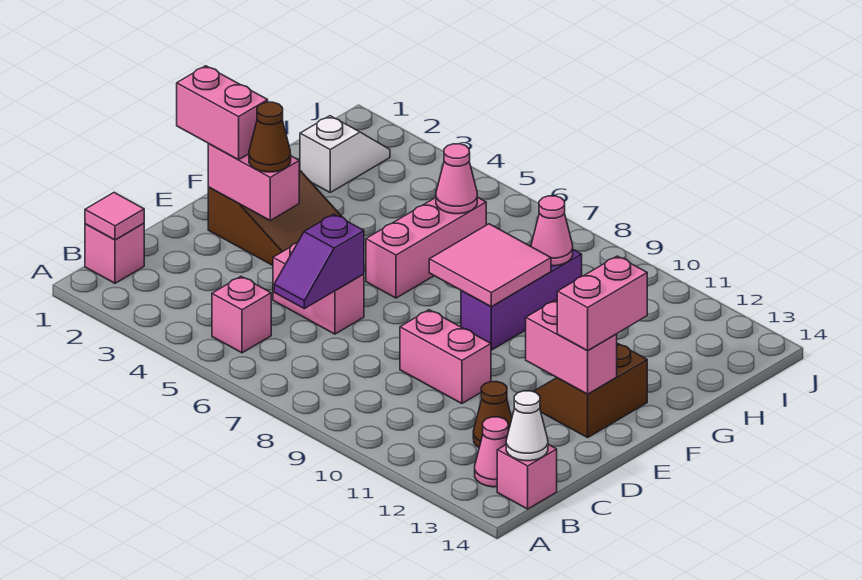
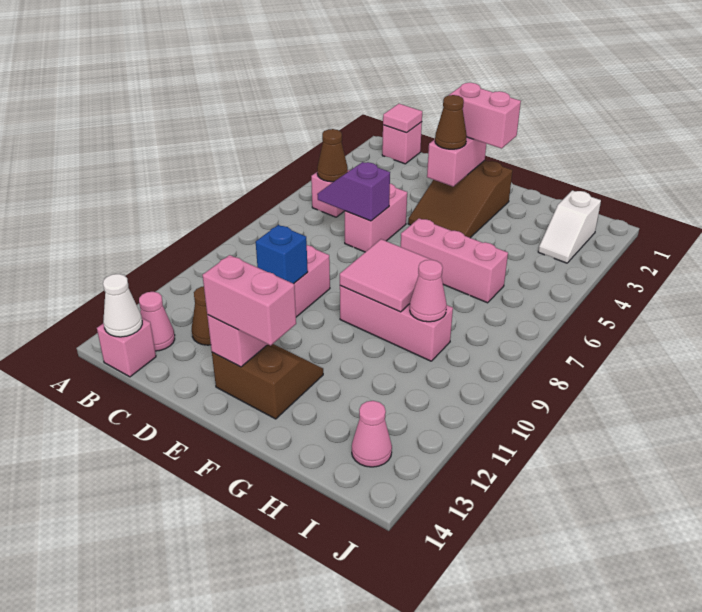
none -> brown 1x1 cone [317,129,348,182]
none -> blue 1x1 brick [256,225,308,284]
pink 1x2 brick [177,66,268,160] -> pink 1x2 brick turned to [449,83,521,148]
purple 1x3 brick [461,250,582,350] -> pink 1x3 brick [340,286,453,361]
white 1x2 slope [300,116,390,192] -> white 1x2 slope turned to [538,190,601,263]
pink 1x1 cone [436,144,477,214] -> pink 1x1 cone moved to [352,401,392,467]

